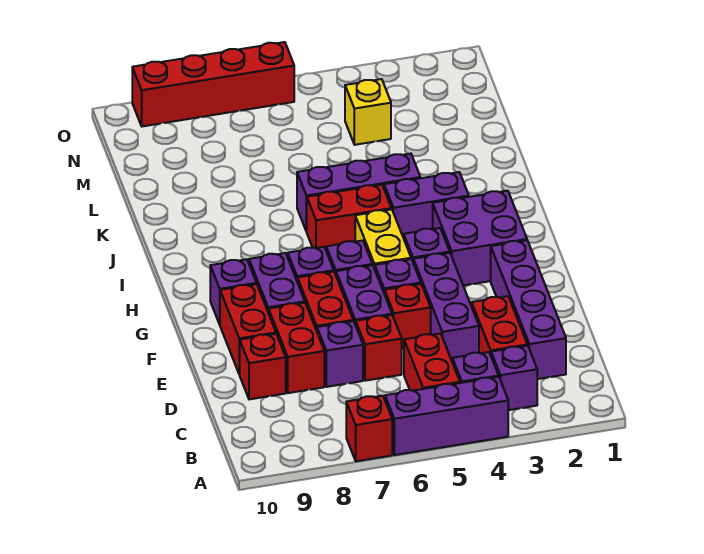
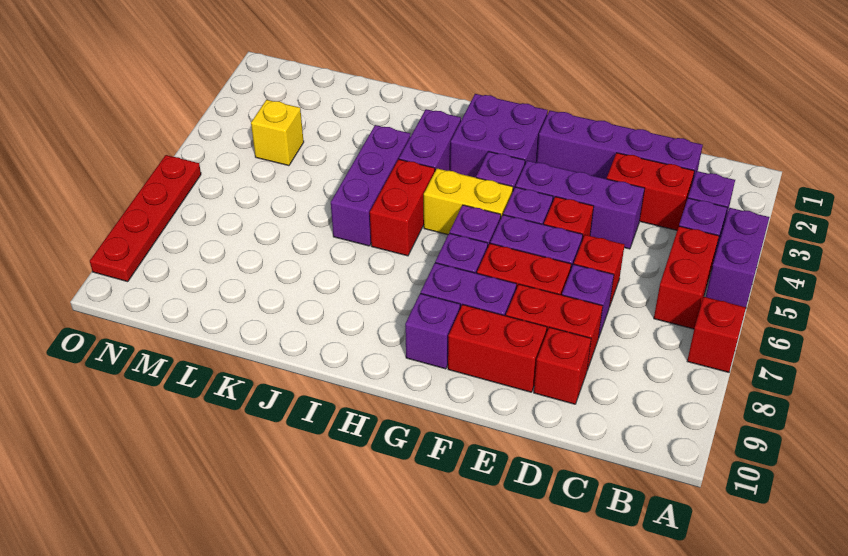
purple 1x3 brick [385,377,508,455] -> purple 1x2 brick [706,208,769,307]
red 1x2 brick [404,333,460,391] -> red 1x2 brick turned to [654,226,719,329]
red 1x4 brick [132,42,294,126] -> red 1x4 plate [90,155,201,282]

